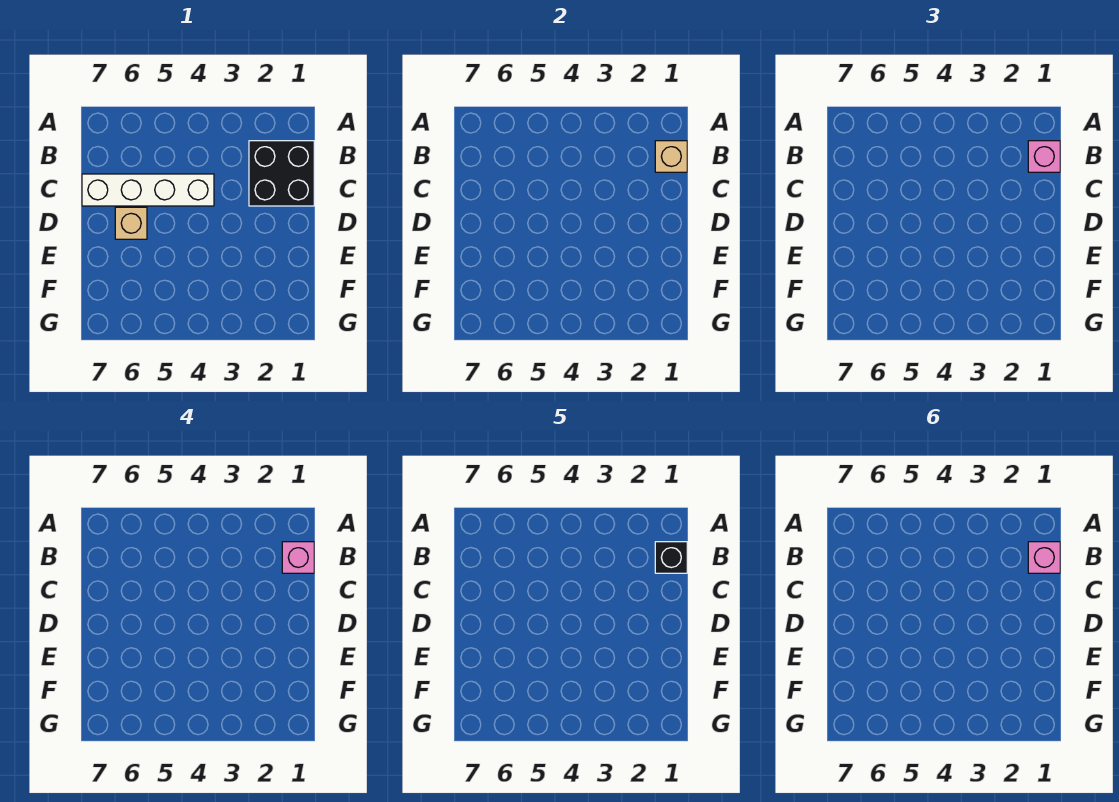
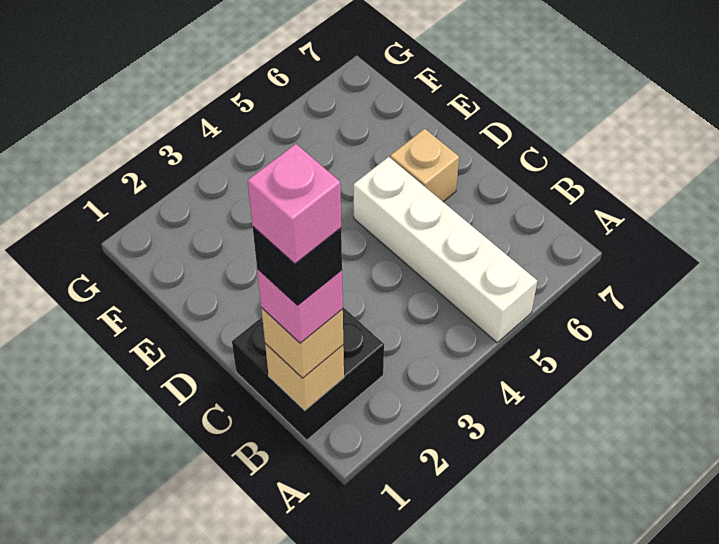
pink 1x1 brick [1028,141,1060,172] -> tan 1x1 brick [261,308,343,378]
white 1x4 brick [82,174,214,206] -> white 1x4 brick turned to [353,157,537,343]

